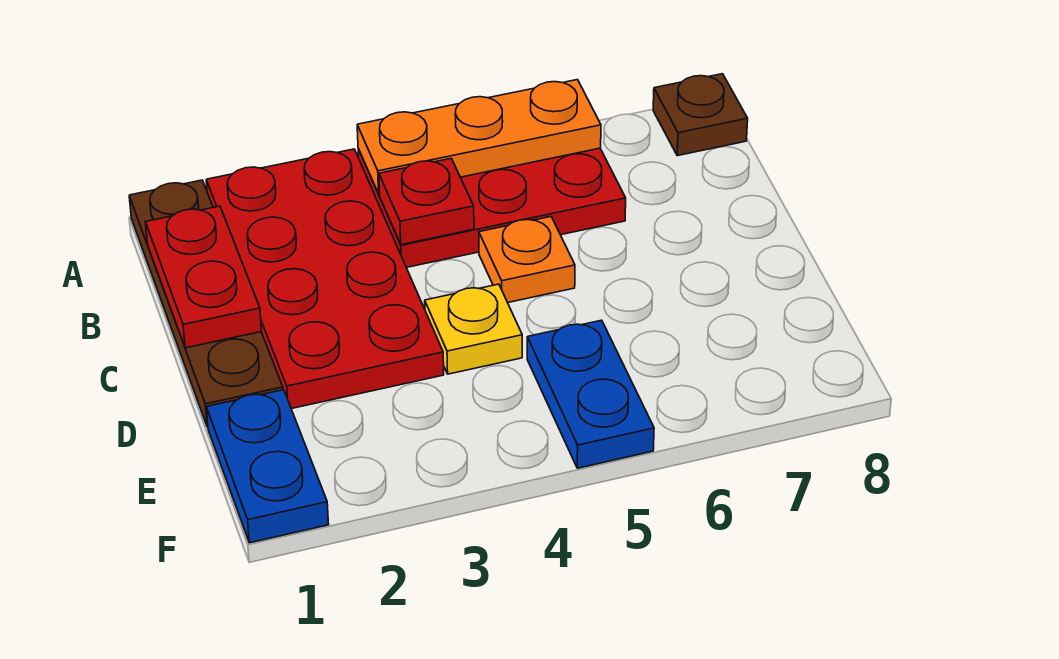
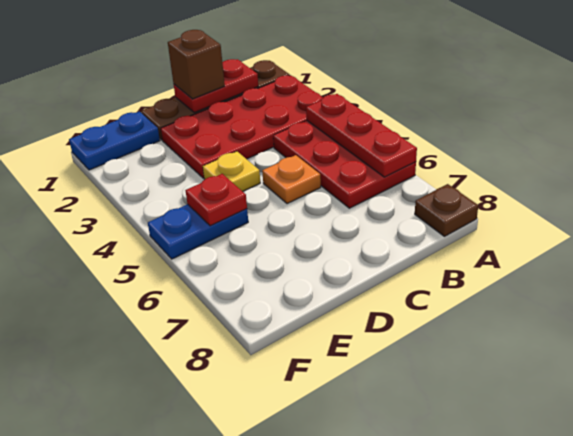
orange 1x3 plate [357,80,601,194] -> red 1x3 plate [306,94,417,177]
red 1x1 plate [379,159,474,245] -> red 1x1 plate moved to [185,174,247,226]
none -> brown 1x1 brick [168,30,225,99]

